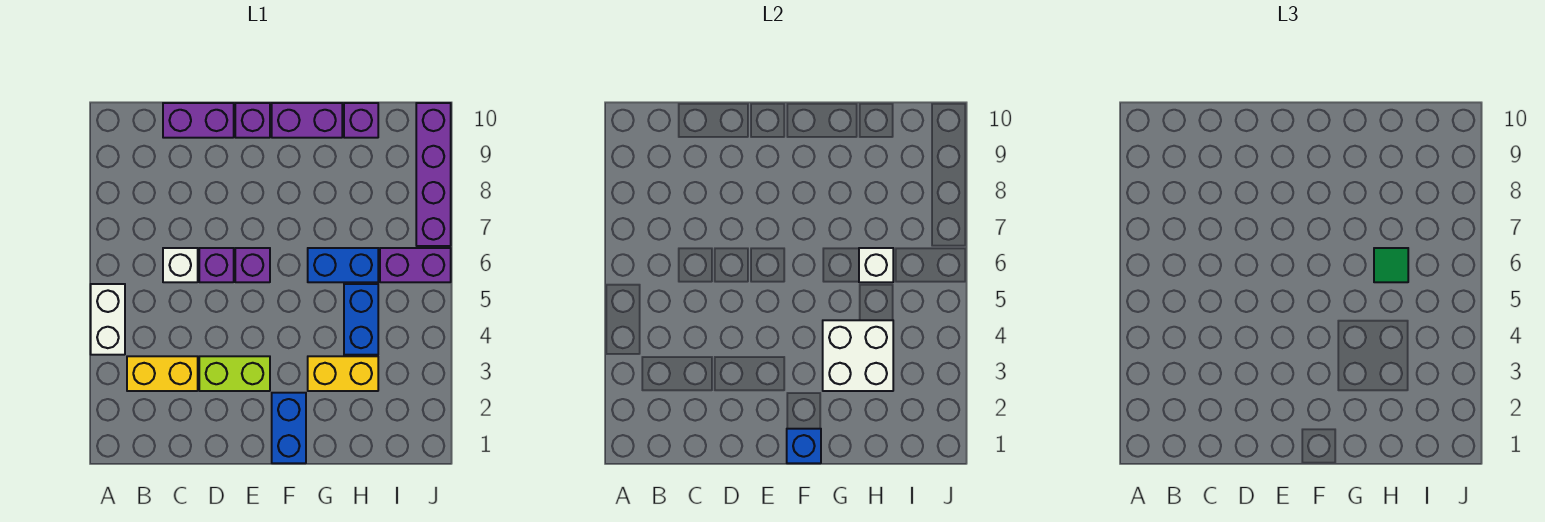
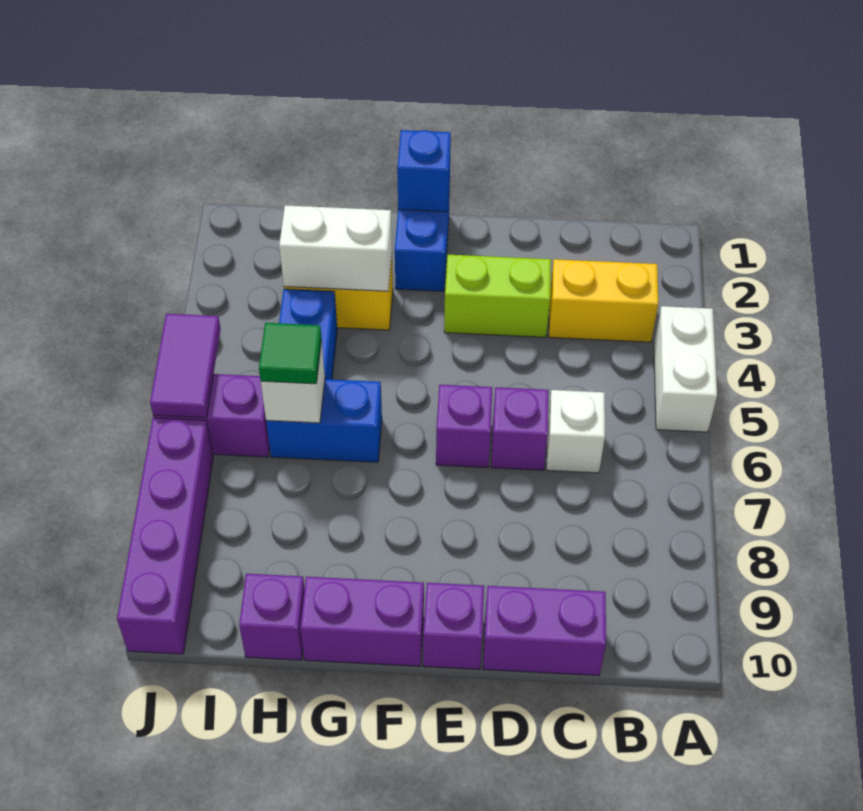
white 2x2 brick [823,320,893,391] -> white 1x2 brick [279,205,392,291]
none -> purple 1x2 tile [150,314,221,418]

